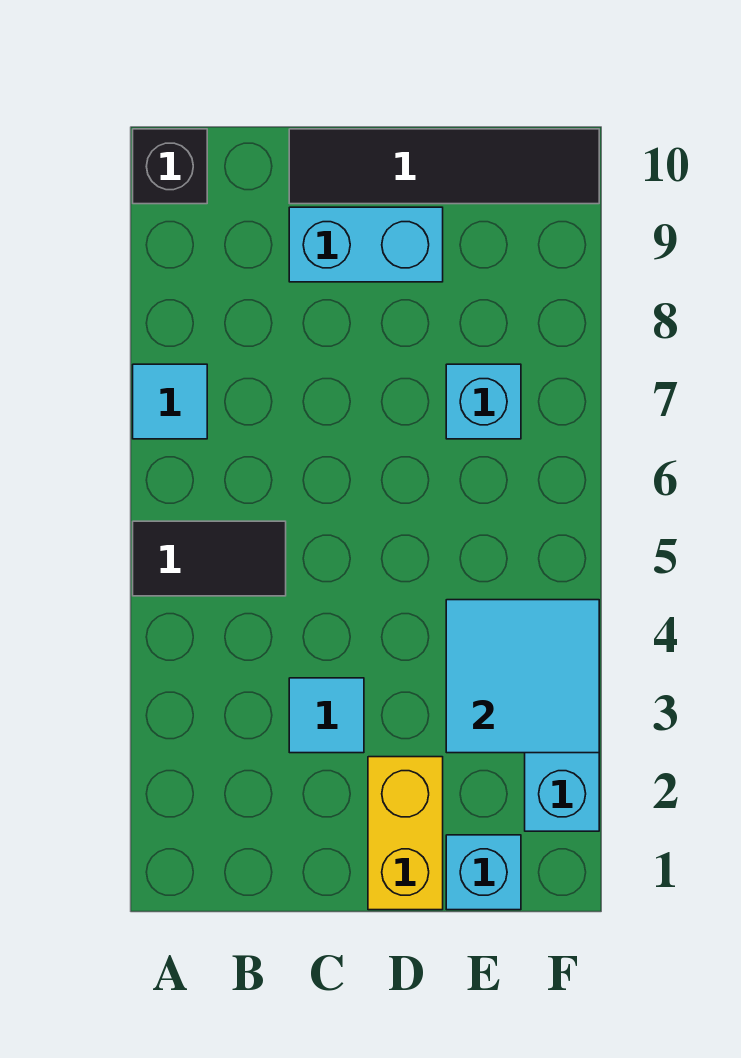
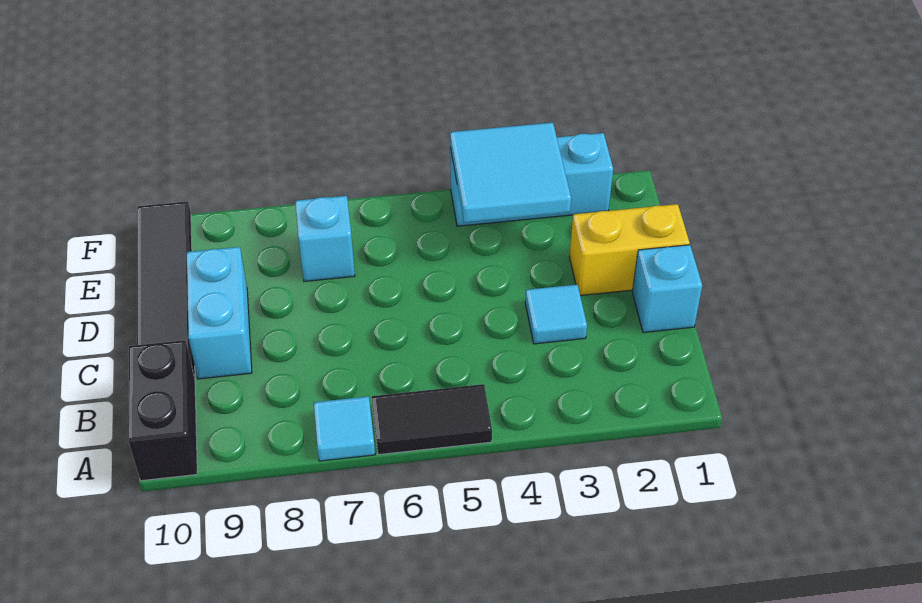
black 1x2 tile [133,521,286,596] -> black 1x2 tile turned to [372,384,492,455]
black 1x1 brick [133,129,207,204] -> black 1x2 brick [128,340,197,481]
cyan 1x1 brick [446,835,521,910] -> cyan 1x1 brick moved to [632,245,702,332]

